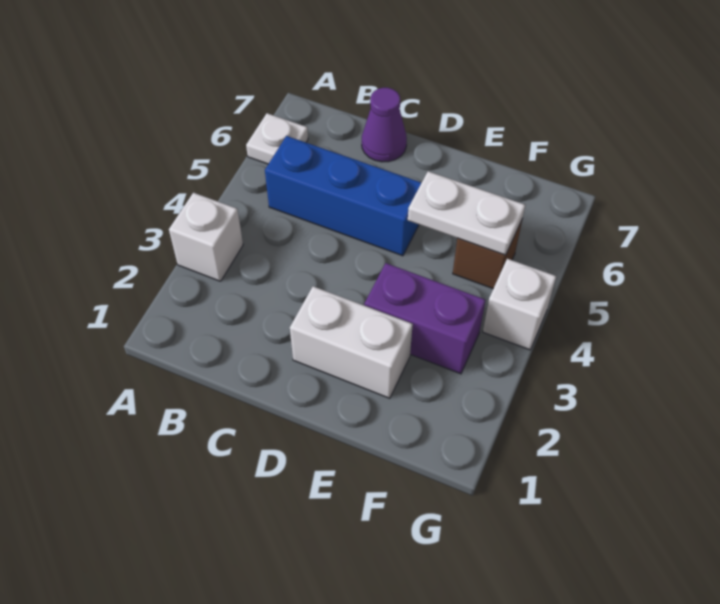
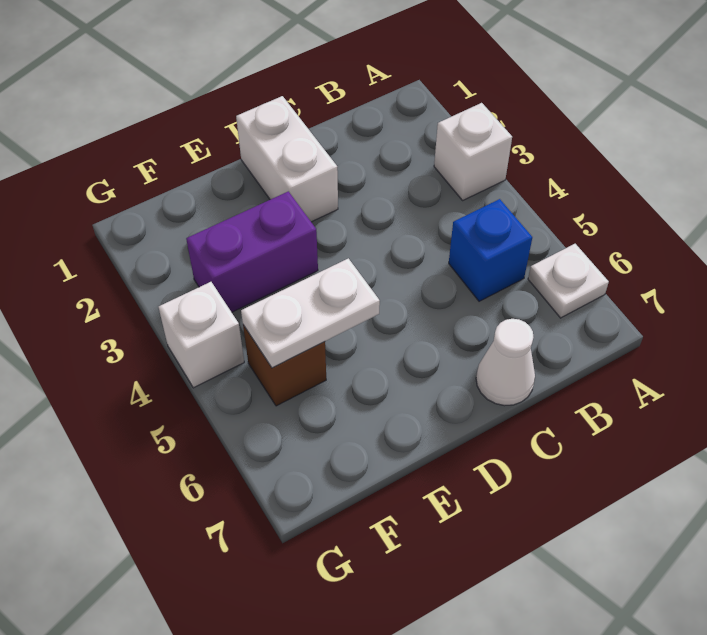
blue 1x3 brick [265,136,421,256] -> blue 1x1 brick [449,199,532,301]
purple 1x1 cone [362,88,407,162] -> white 1x1 cone [476,319,535,406]
white 1x2 brick [290,286,413,398] -> white 1x2 brick turned to [236,96,338,222]

